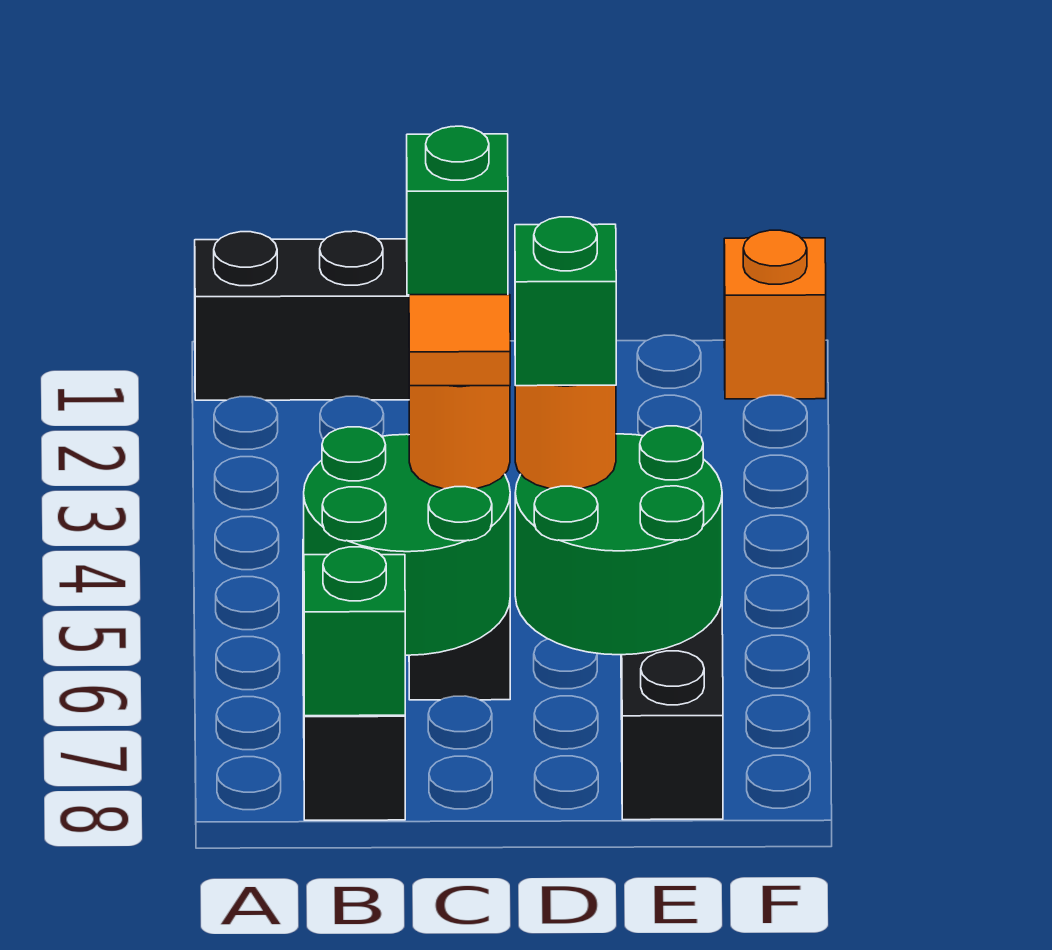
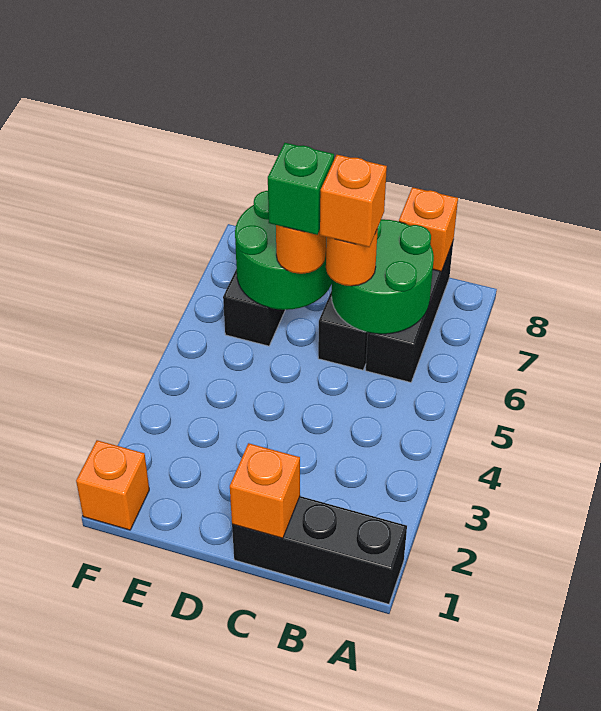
green 1x1 brick [304,547,405,716] -> orange 1x1 brick [399,187,458,272]
green 1x1 brick [407,126,508,295] -> orange 1x1 brick [230,443,300,538]
orange 1x1 tile [409,295,510,386] -> orange 1x1 brick [320,155,387,247]

